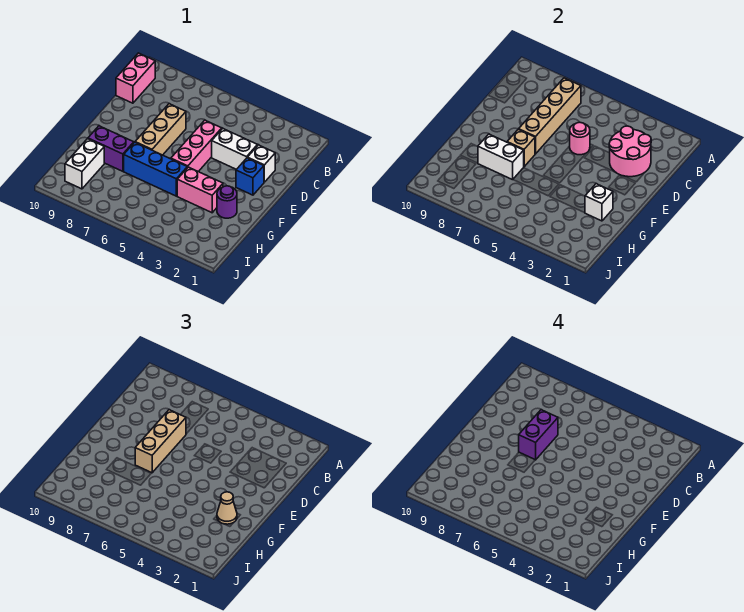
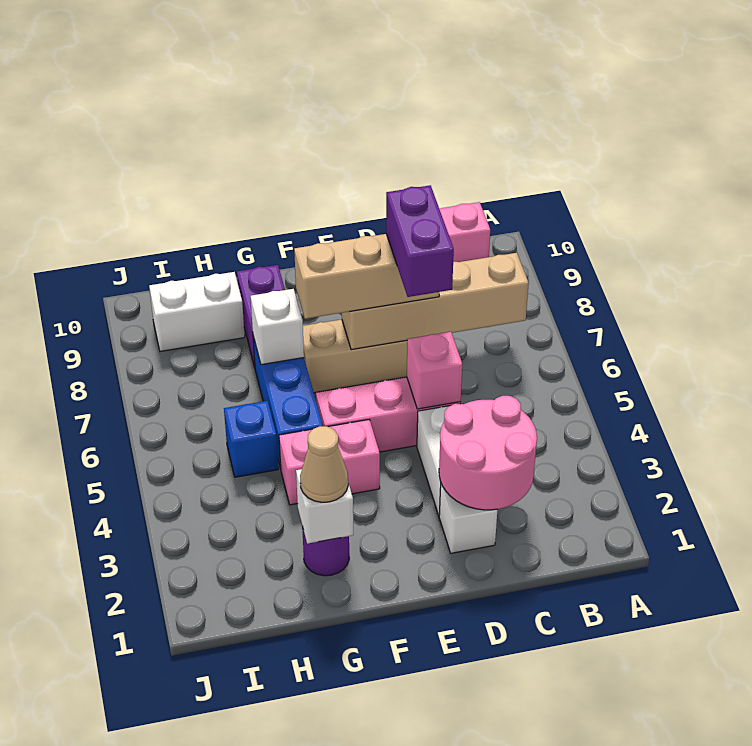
pink 1x1 round brick [570,122,590,155] -> pink 1x1 brick [407,332,462,409]
purple 1x2 brick [519,410,558,460] -> purple 1x2 brick turned to [386,185,454,297]
blue 1x1 brick [236,158,264,195] -> blue 1x1 brick moved to [224,401,278,477]
tan 1x1 brick [507,129,535,167] -> none
pink 1x2 brick [177,167,223,213] -> pink 1x2 brick turned to [279,420,380,505]
white 1x2 brick [478,134,524,180] -> white 1x1 brick [250,289,304,365]

